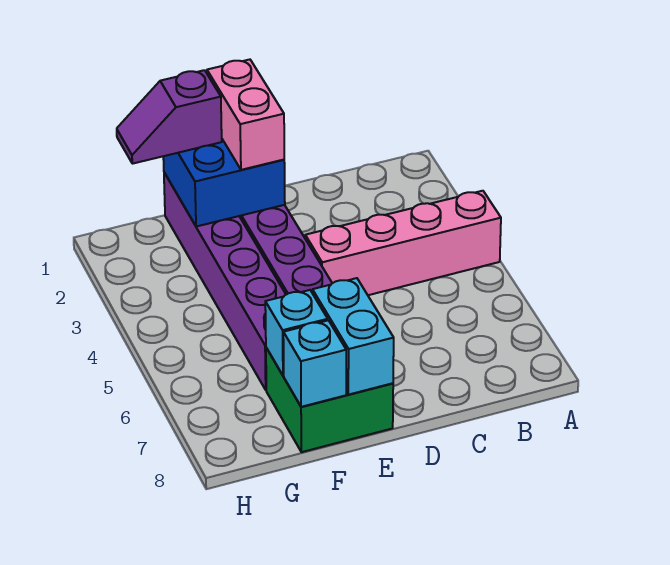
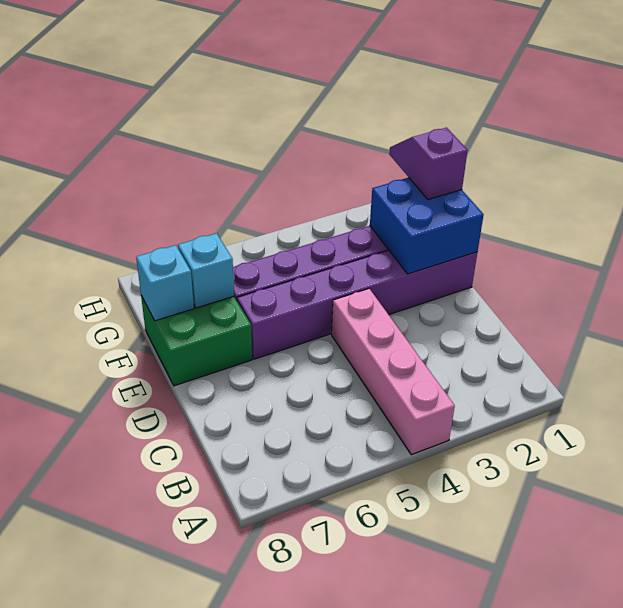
pink 1x2 brick [207,60,284,170] -> none
cyan 1x2 brick [313,278,394,395] -> none

